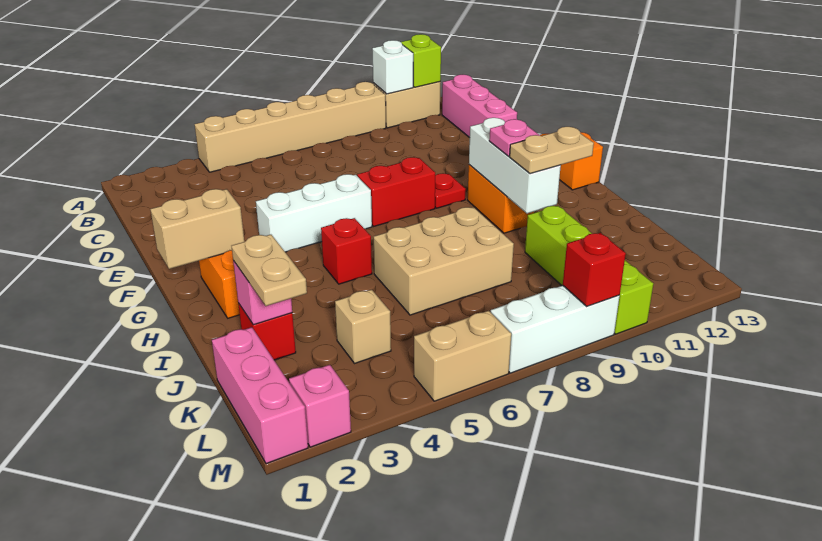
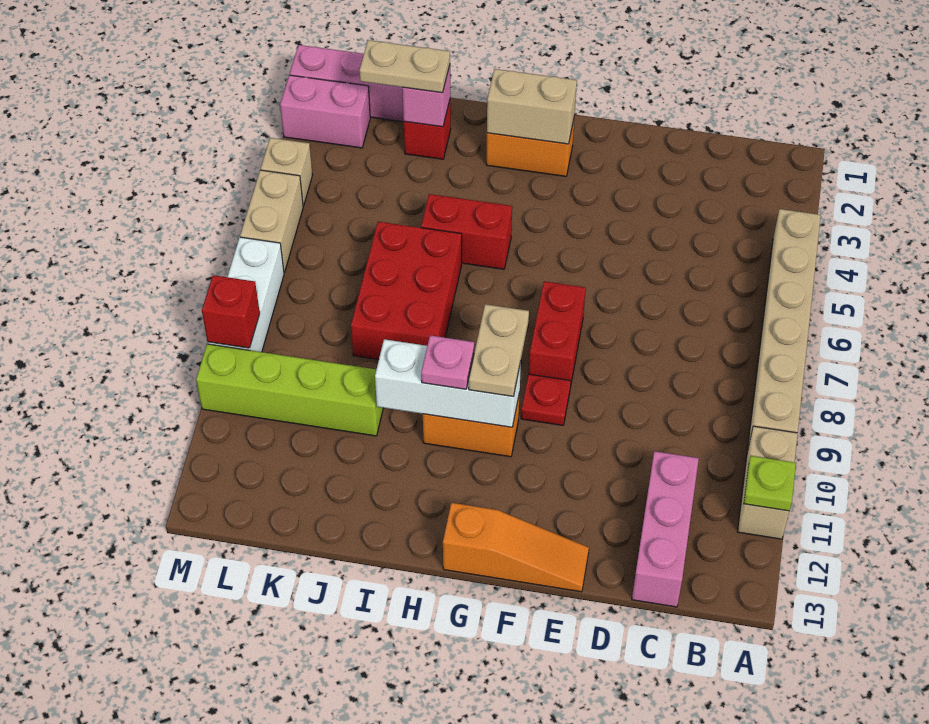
white 1x1 brick [372,40,413,94] -> none
lime 1x1 brick [401,34,441,87] -> lime 1x1 plate [744,456,796,511]
pink 1x3 brick [442,75,517,138] -> pink 1x3 brick turned to [632,451,699,607]
white 1x3 brick [256,174,372,252] -> none
tan 1x2 brick [150,189,244,269] -> tan 1x2 brick turned to [487,69,577,144]
red 1x1 brick [321,218,372,284] -> red 1x2 brick [421,194,512,269]
tan 2x3 brick [373,207,514,315] -> red 2x3 brick [351,222,462,360]
tan 1x2 plate [510,127,594,174] -> tan 1x2 plate moved to [469,304,529,397]
tan 1x1 brick [335,290,391,364] -> tan 1x1 brick moved to [261,138,313,206]
pink 1x1 brick [289,365,351,447] -> pink 1x2 brick [280,75,370,148]

